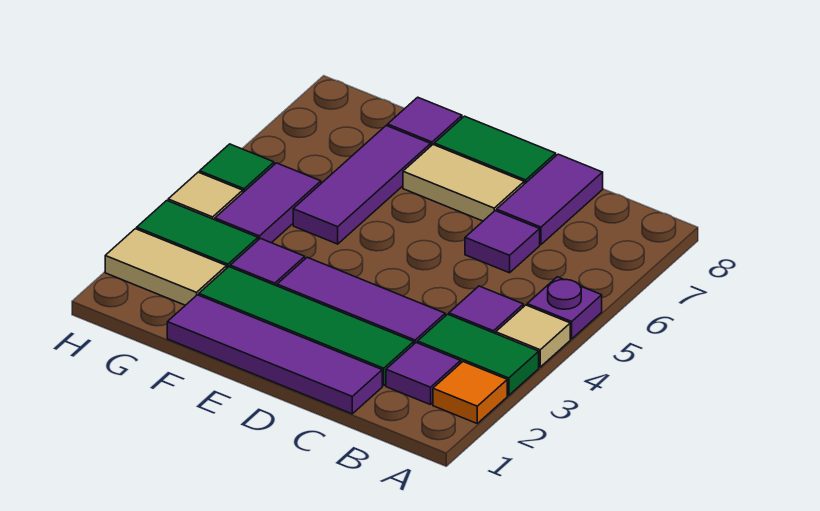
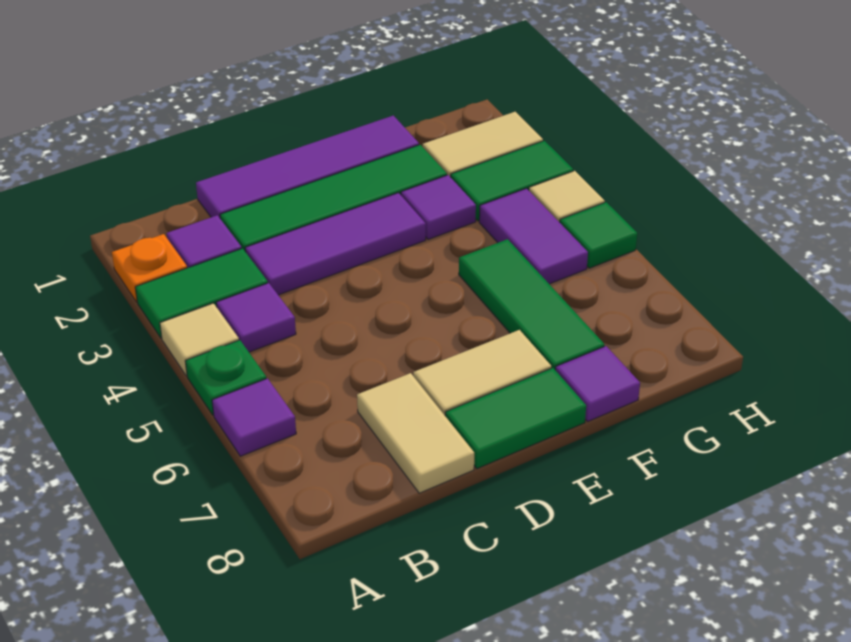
orange 1x1 tile [433,362,507,423] -> orange 1x1 plate [112,234,187,302]
purple 1x1 plate [527,277,602,339] -> green 1x1 plate [185,340,266,415]
purple 1x1 tile [465,211,540,273] -> purple 1x1 tile moved to [212,378,296,456]
purple 1x2 tile [497,154,603,244] -> tan 1x2 tile [357,373,474,493]
purple 1x3 tile [293,126,431,244] -> green 1x3 tile [459,239,604,369]

